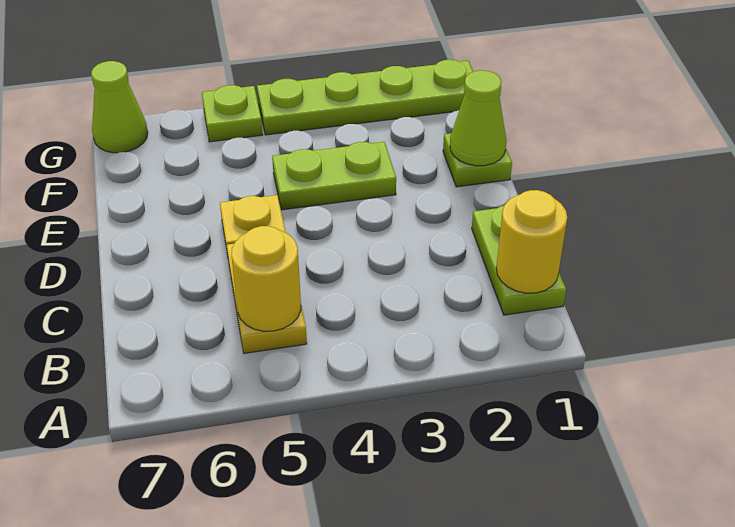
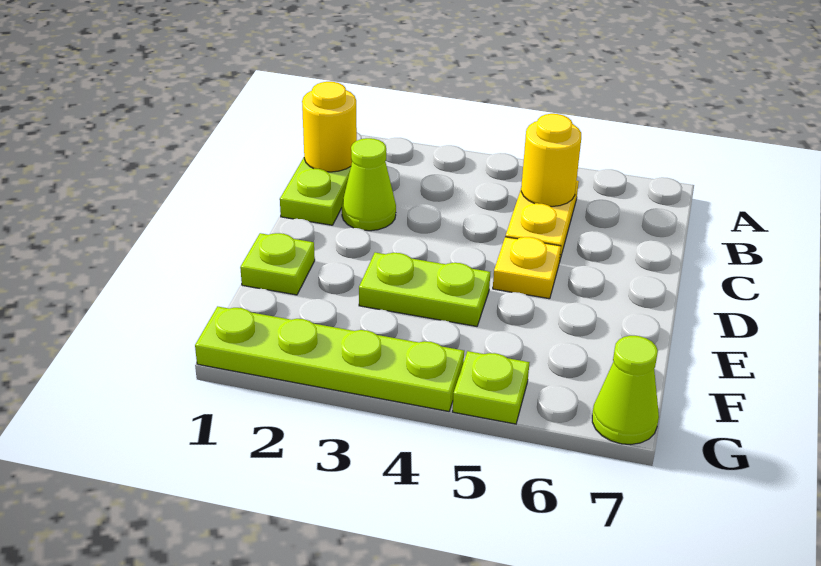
lime 1x1 cone [450,70,507,166] -> lime 1x1 cone moved to [342,138,396,231]

